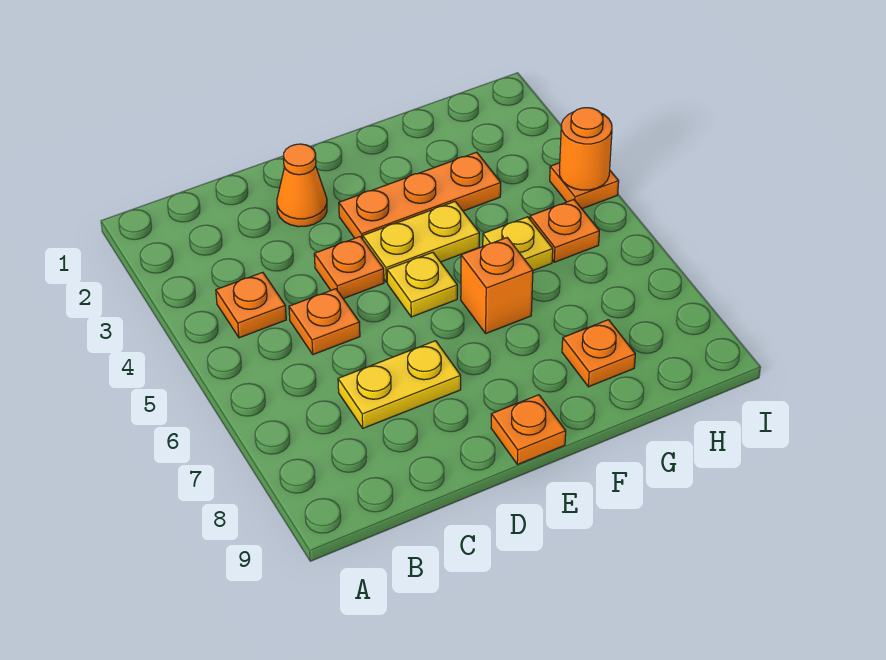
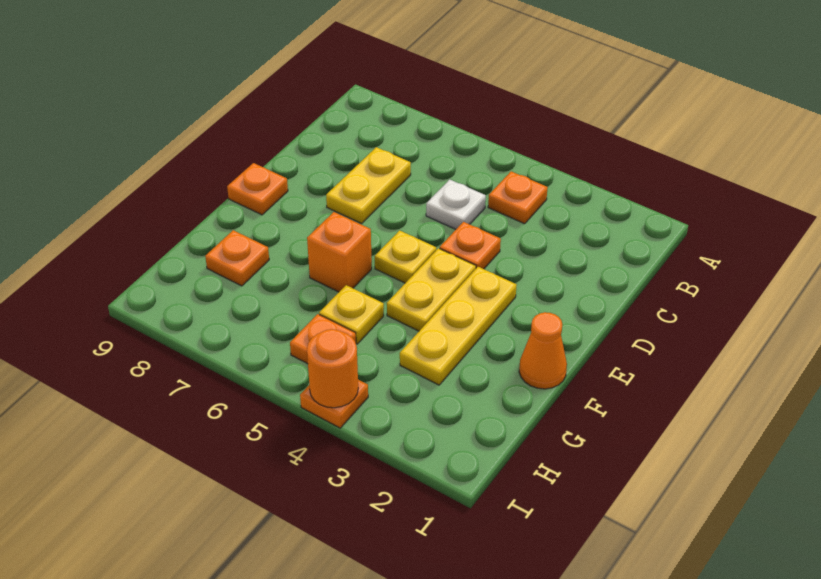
orange 1x1 plate [289,289,360,355] -> white 1x1 plate [426,179,486,229]
orange 1x1 cone [277,144,327,227] -> orange 1x1 cone moved to [519,312,567,389]
orange 1x3 plate [339,152,501,239] -> yellow 1x3 plate [400,267,516,385]

